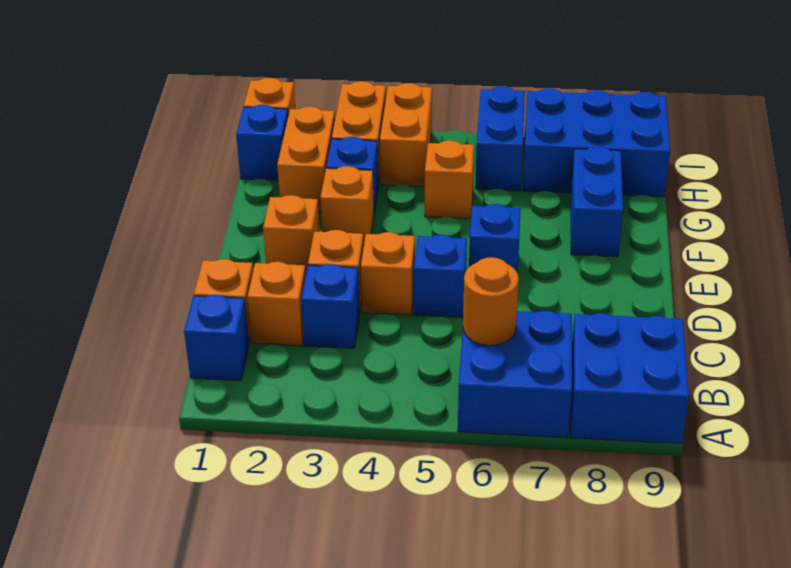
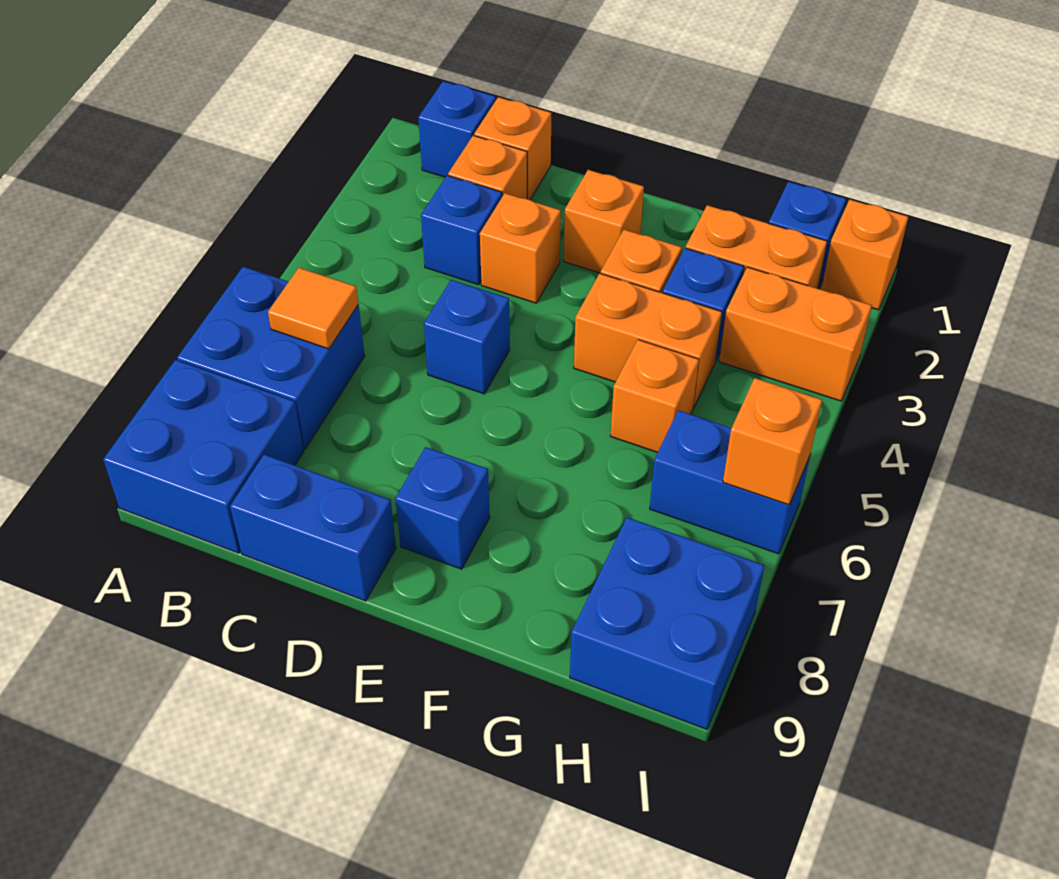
orange 1x1 round brick [463,257,519,346] -> orange 1x1 tile [268,268,358,349]
orange 1x1 brick [361,232,415,315] -> orange 1x1 brick moved to [723,378,822,505]
blue 1x1 brick [469,204,521,273] -> blue 1x1 brick moved to [395,447,490,569]
blue 1x2 brick [571,146,623,257] -> blue 1x2 brick moved to [230,455,396,601]
orange 1x2 brick [380,83,432,187] -> orange 1x2 brick moved to [574,273,722,408]
blue 2x3 brick [523,88,670,197] -> blue 2x2 brick [570,517,765,729]

